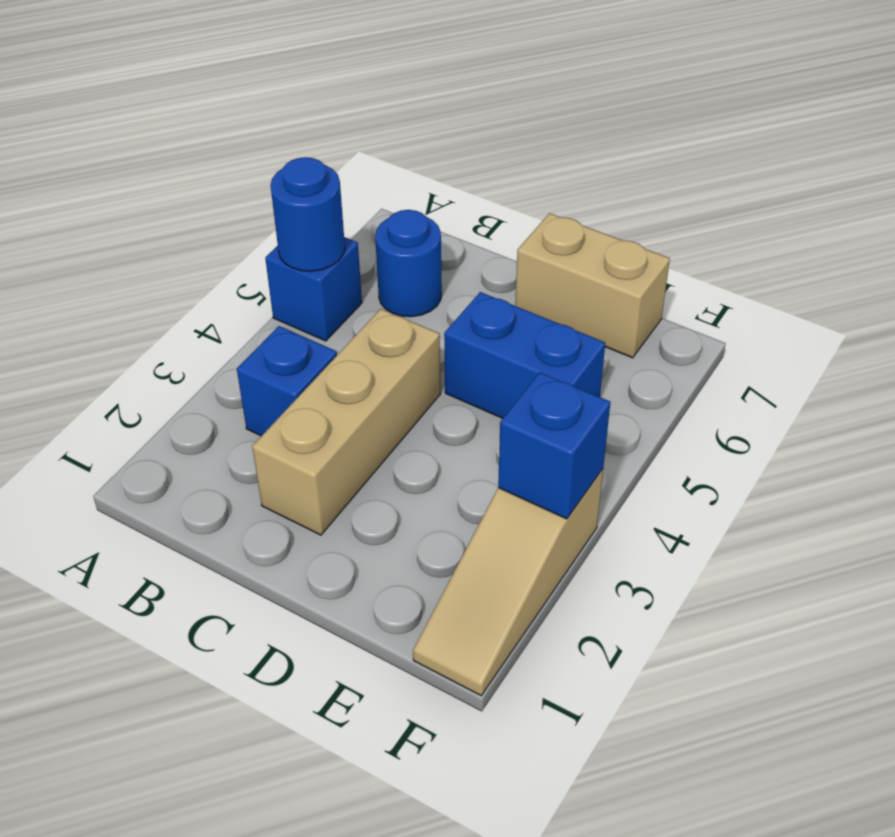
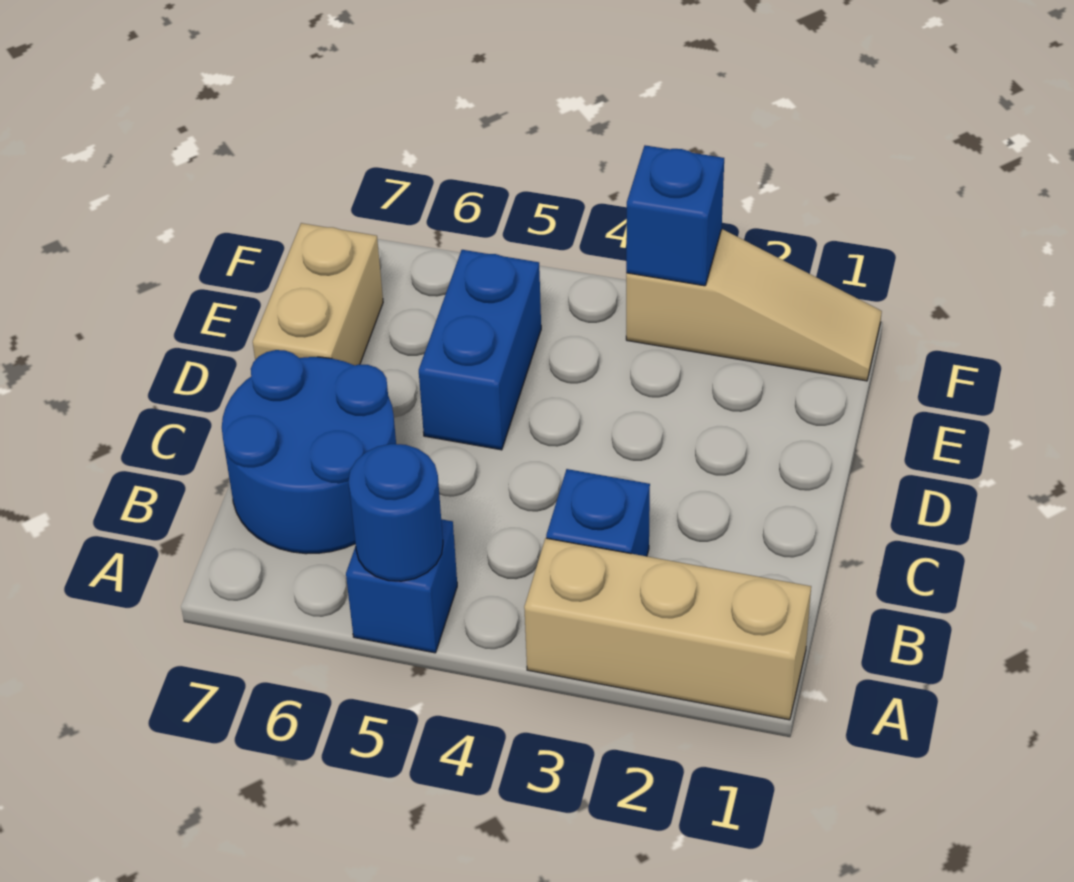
blue 1x1 round brick [375,210,442,317] -> blue 2x2 round brick [222,350,396,554]
tan 1x3 brick [252,309,441,535] -> tan 1x3 brick moved to [524,538,811,720]

